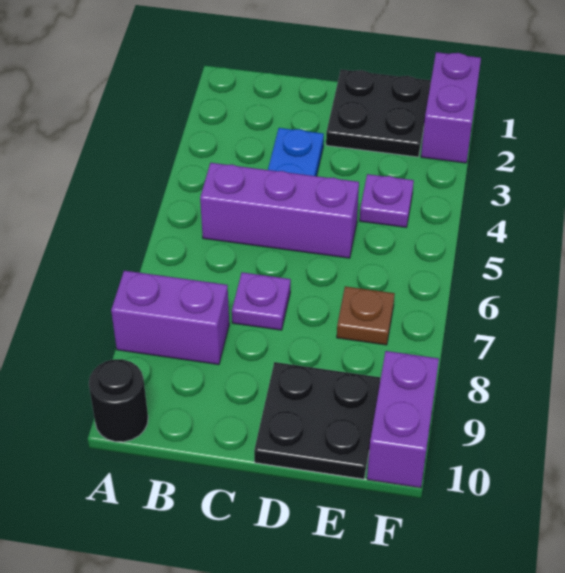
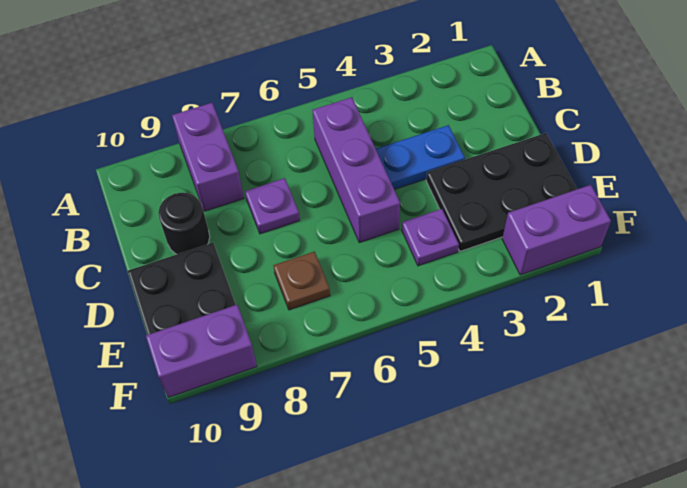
black 1x1 round brick [89,359,148,442] -> black 1x1 round brick moved to [158,193,210,254]
black 2x2 plate [326,70,431,157] -> black 2x3 plate [426,133,577,251]

